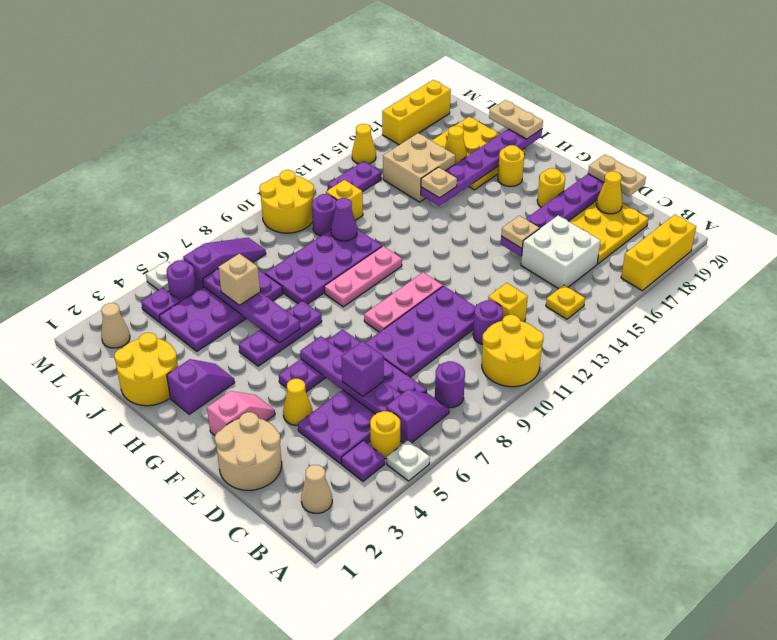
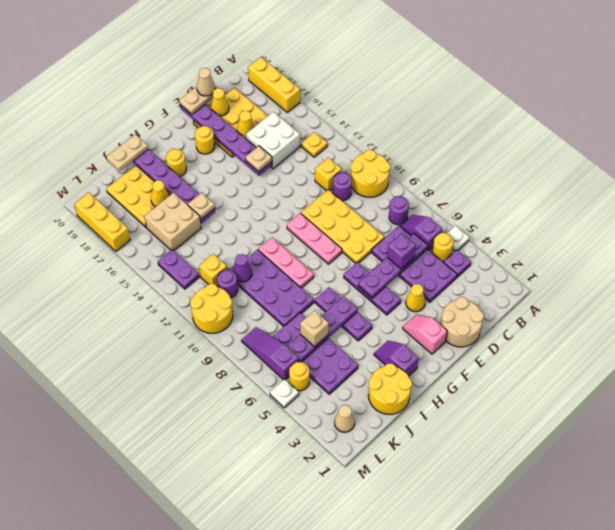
tan 1x1 cone [301,465,332,513] -> tan 1x1 cone moved to [197,68,215,96]
purple 2x4 plate [365,286,475,377] -> yellow 2x4 plate [301,190,384,263]
purple 1x1 plate [141,288,180,322] -> none
purple 1x1 round brick [167,260,197,302] -> yellow 1x1 round brick [289,362,309,391]
yellow 1x1 cone [352,124,376,164] -> yellow 1x1 cone moved to [237,111,255,138]

